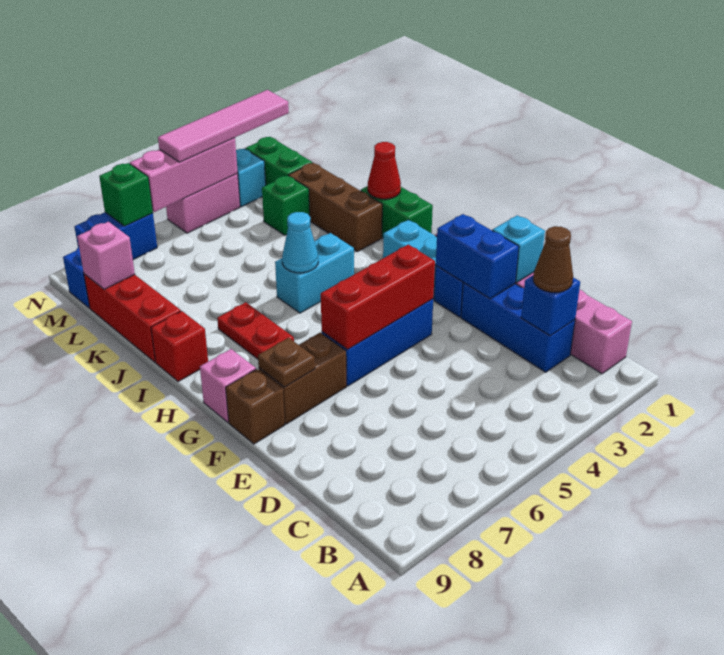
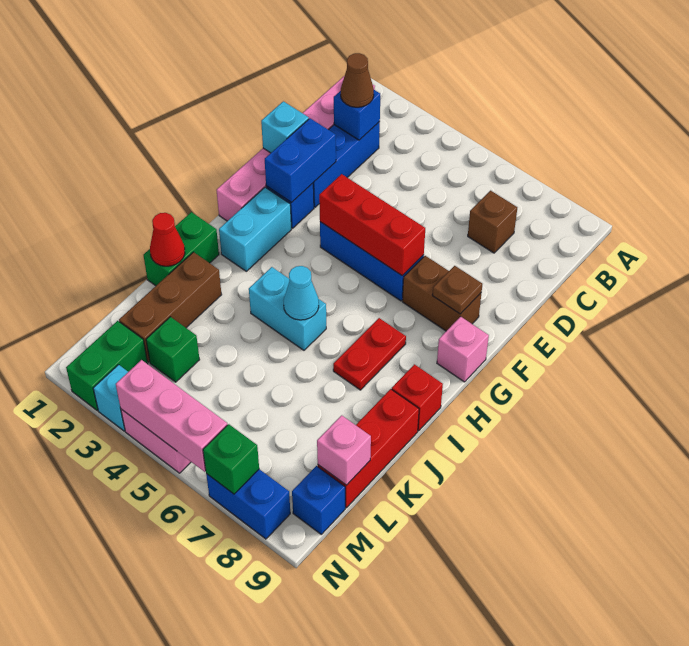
brown 1x1 brick [226,369,285,444] -> brown 1x1 brick moved to [468,191,517,253]
pink 1x4 tile [158,90,289,162] -> none

